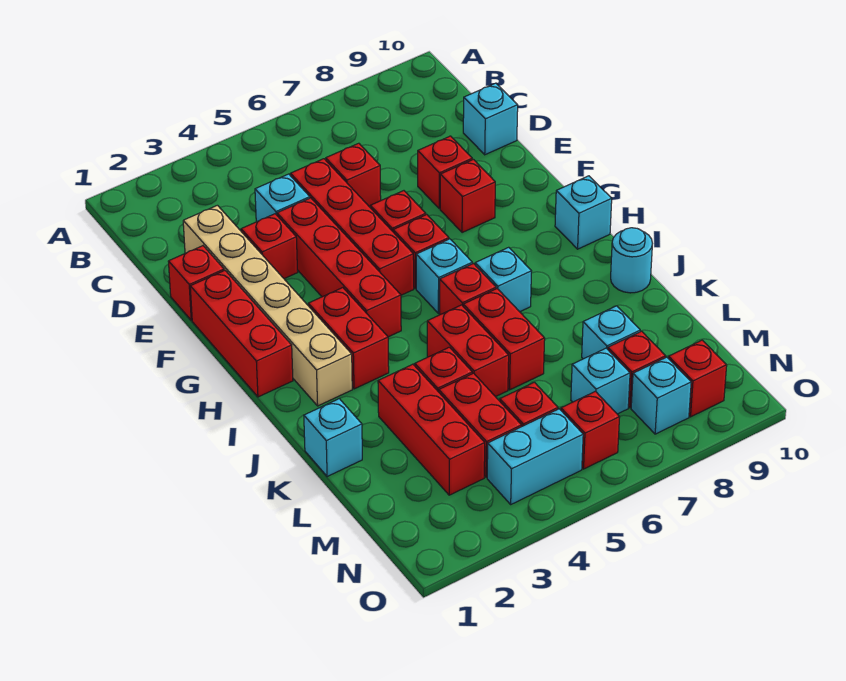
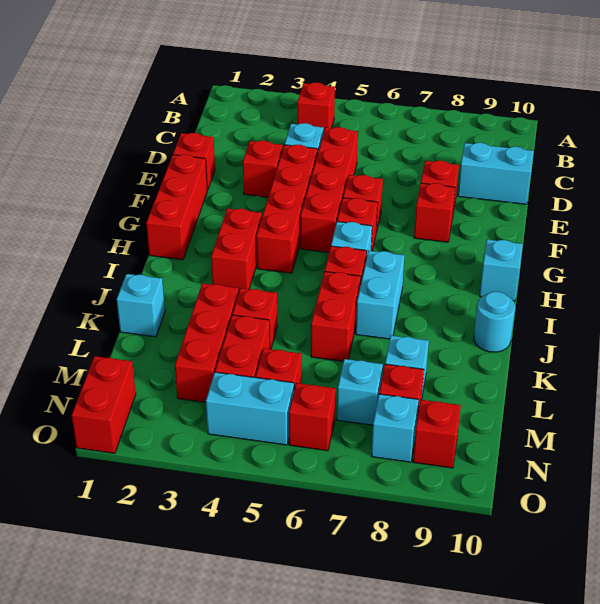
tan 1x6 brick [183,205,352,406] -> none
red 1x1 brick [326,143,381,206] -> red 1x1 brick moved to [297,83,335,133]
cyan 1x1 brick [463,83,518,155] -> cyan 1x2 brick [458,143,534,204]
cyan 1x1 brick [475,247,532,312] -> cyan 1x2 brick [356,251,405,339]
red 1x2 brick [427,305,509,397] -> red 1x2 brick moved to [72,356,136,453]

